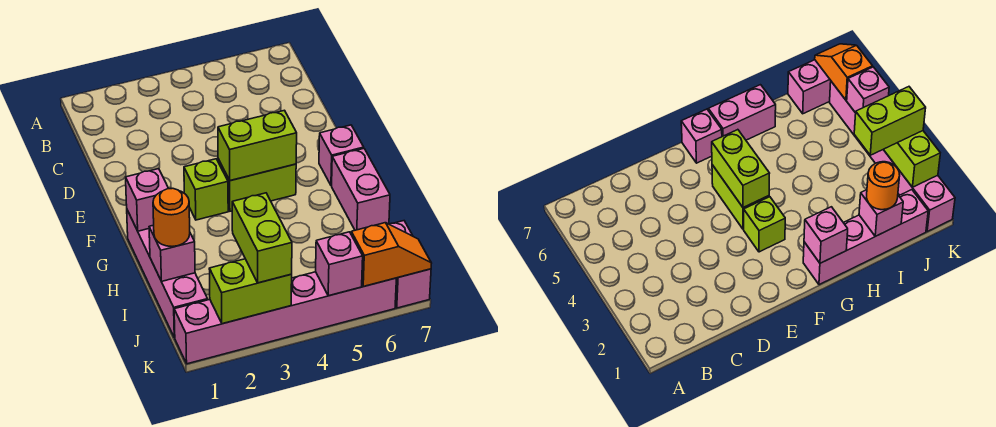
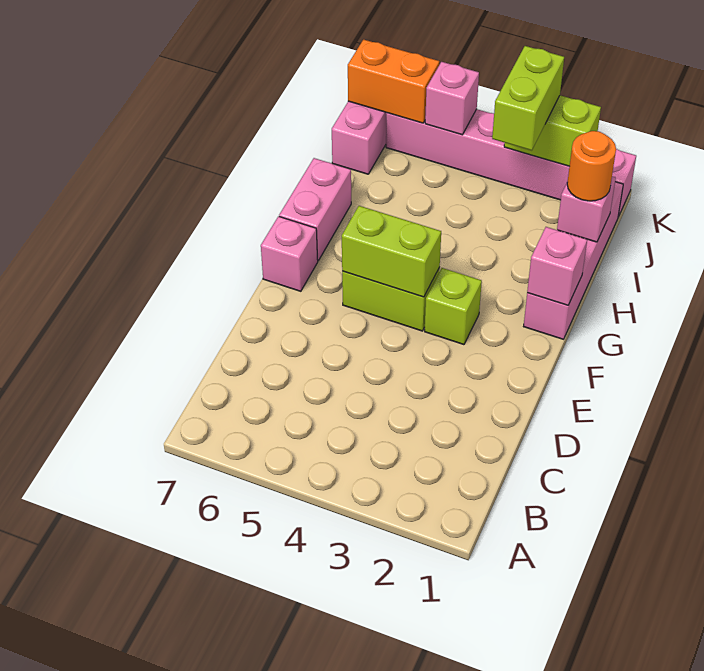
orange 1x2 slope [351,223,432,287] -> orange 1x2 brick [348,40,439,123]

